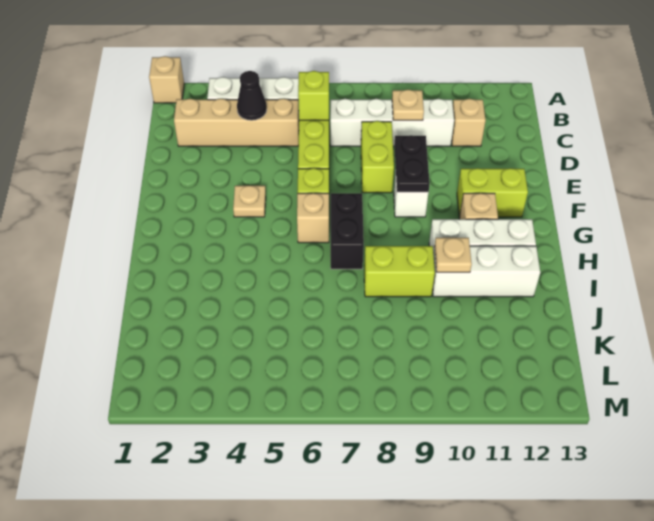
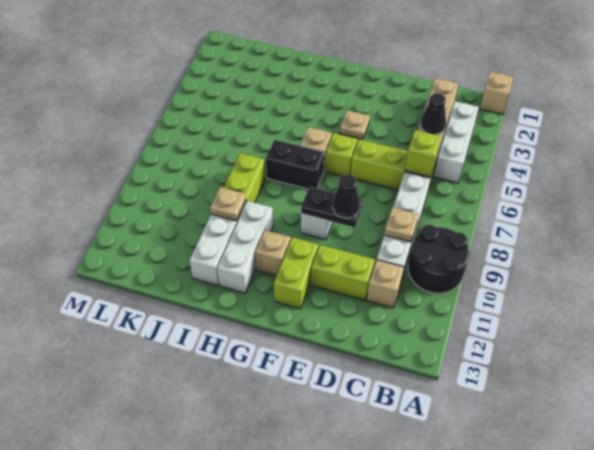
none -> black 2x2 round brick [408,225,469,293]
lime 1x2 brick [361,121,394,193] -> lime 1x2 brick moved to [311,245,375,300]
none -> black 1x1 cone [332,175,360,218]

